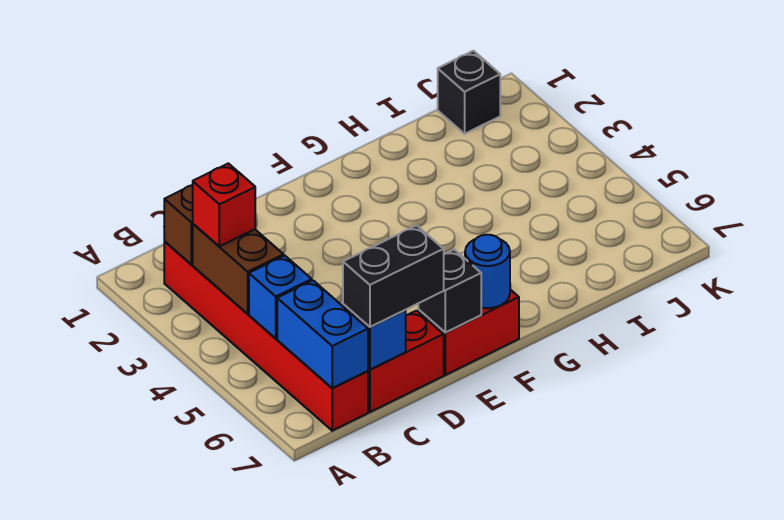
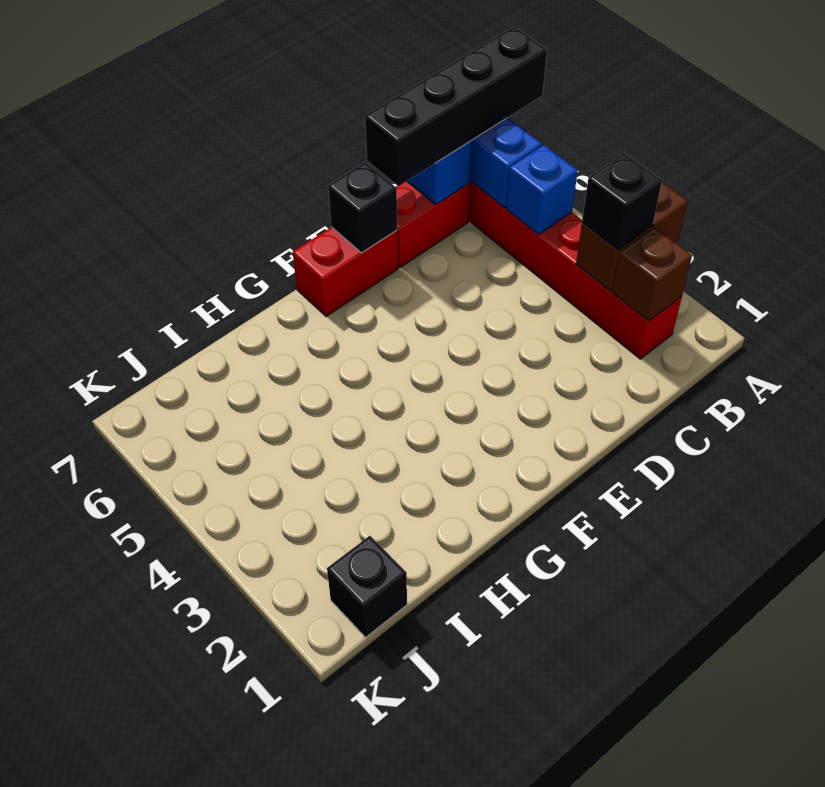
brown 1x2 brick [193,224,283,314] -> brown 1x2 brick turned to [576,182,688,291]
red 1x1 brick [193,163,255,246] -> black 1x1 brick [582,154,662,250]
black 1x2 brick [343,225,444,327] -> black 1x4 brick [365,27,547,186]
blue 1x1 round brick [465,235,510,308] -> none

